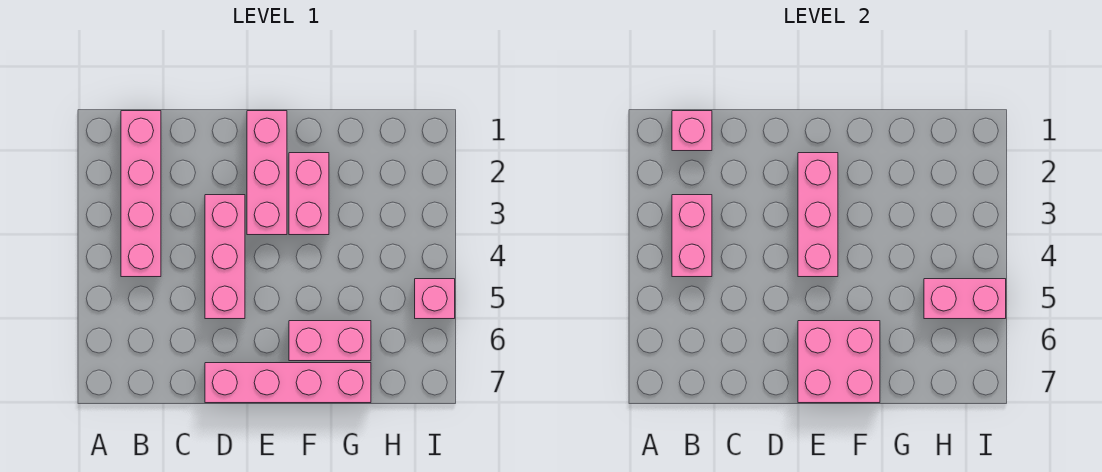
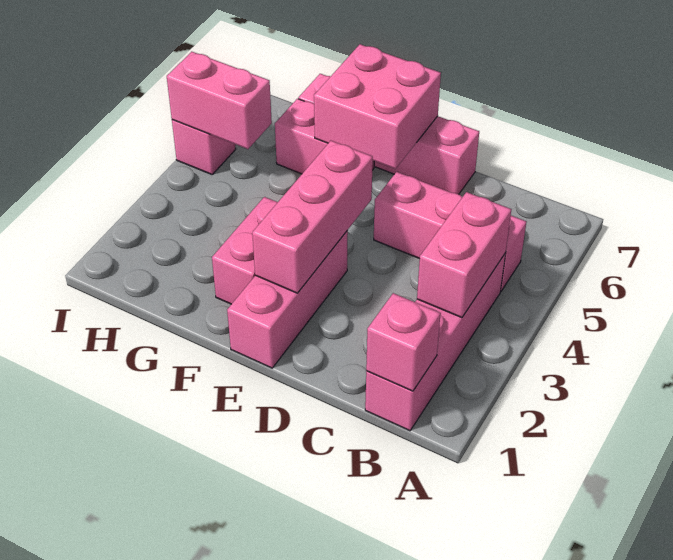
pink 1x3 brick [205,195,245,319] -> pink 1x3 brick turned to [374,172,526,291]

